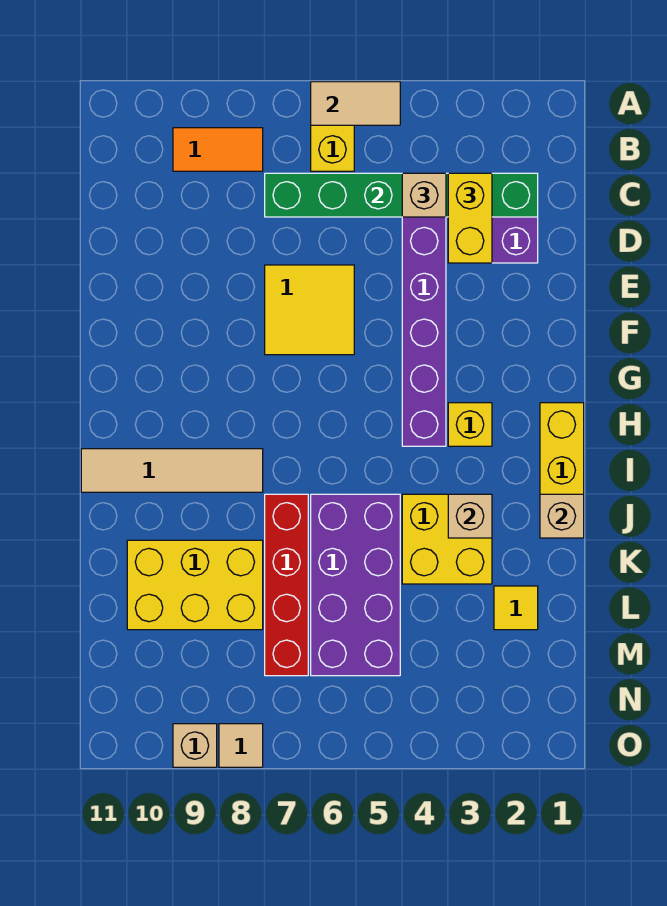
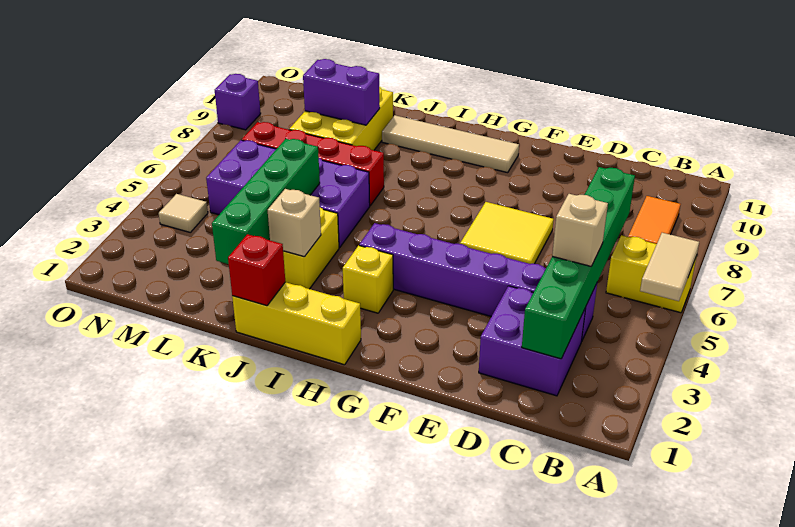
yellow 1x2 brick [448,173,492,263] -> none
tan 1x4 tile [81,449,263,492] -> tan 1x4 tile turned to [382,115,519,173]
tan 1x1 brick [540,494,584,538] -> red 1x1 brick [228,234,285,306]
none -> green 1x4 brick [212,139,320,264]
none -> purple 1x2 brick [303,59,380,125]
yellow 1x1 tile [494,586,538,630] -> none
tan 1x1 tile [219,724,263,767] -> tan 1x1 tile moved to [159,194,208,232]
tan 1x1 brick [173,724,217,767] -> purple 1x1 brick [215,74,261,130]

